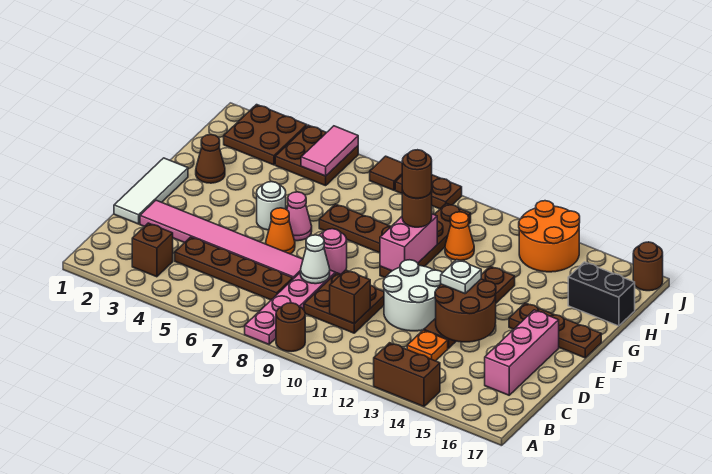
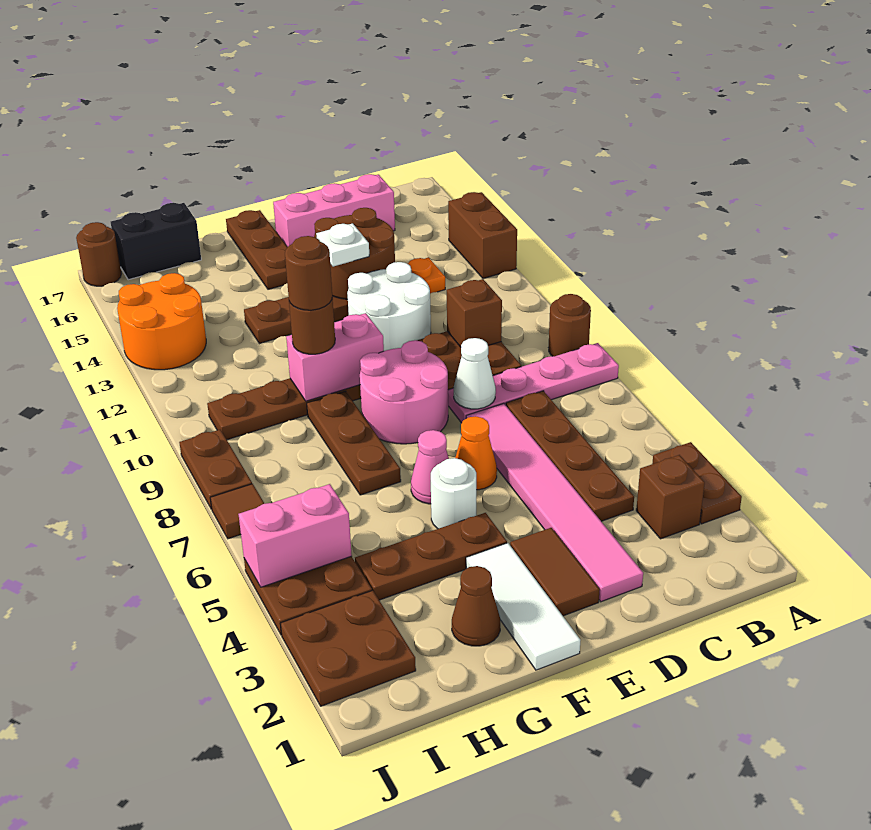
none -> brown 1x2 plate [652,442,742,524]
white 1x3 tile [114,158,188,224] -> white 1x3 tile turned to [466,543,580,670]
none -> brown 1x2 tile [510,528,600,616]
pink 1x1 round brick [319,229,347,274] -> pink 2x2 round brick [360,340,448,444]
none -> brown 1x3 plate [355,513,507,600]
orange 1x1 cone [445,212,474,260] -> none
black 1x2 brick [568,262,635,326] -> black 1x2 brick turned to [111,203,201,280]
pink 1x2 tile [301,126,358,176] -> pink 1x2 brick [239,484,352,587]

